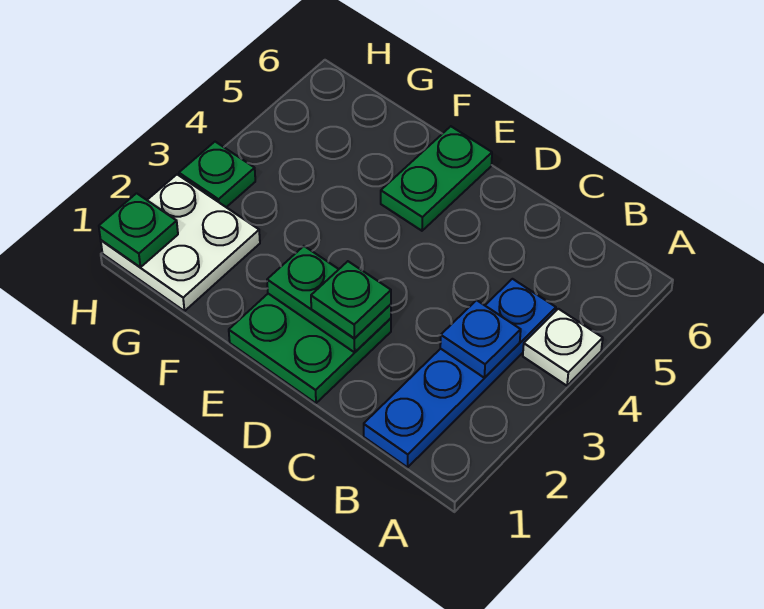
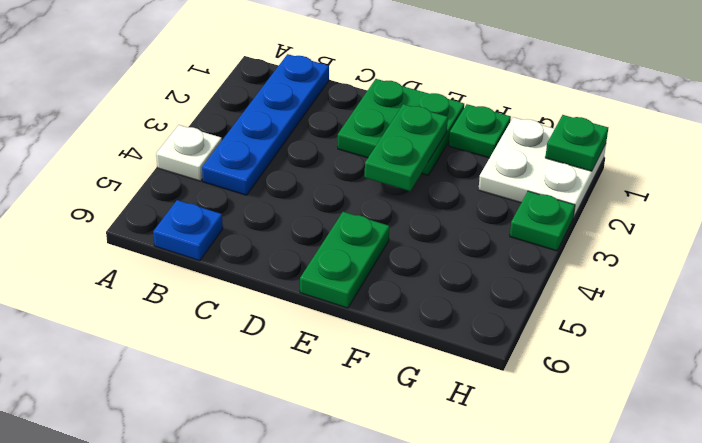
blue 1x1 plate [440,300,521,378] -> blue 1x1 plate moved to [153,200,223,261]
green 1x2 plate [267,246,391,352] -> green 1x2 plate turned to [365,104,448,191]
green 1x1 plate [311,261,391,338] -> green 1x1 plate moved to [449,104,511,158]

